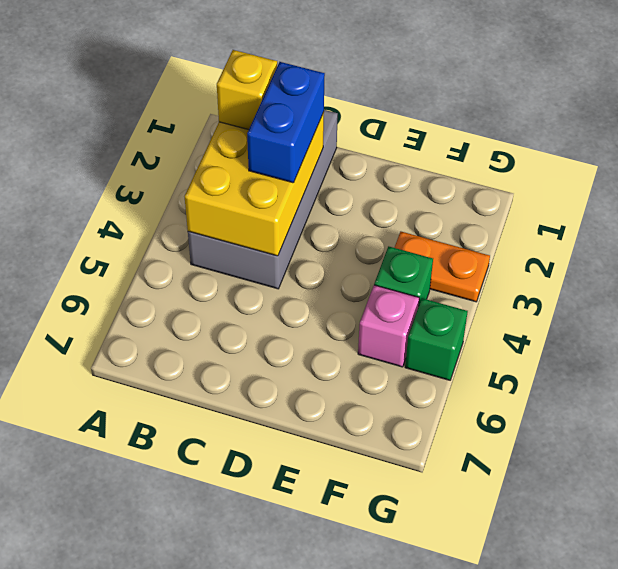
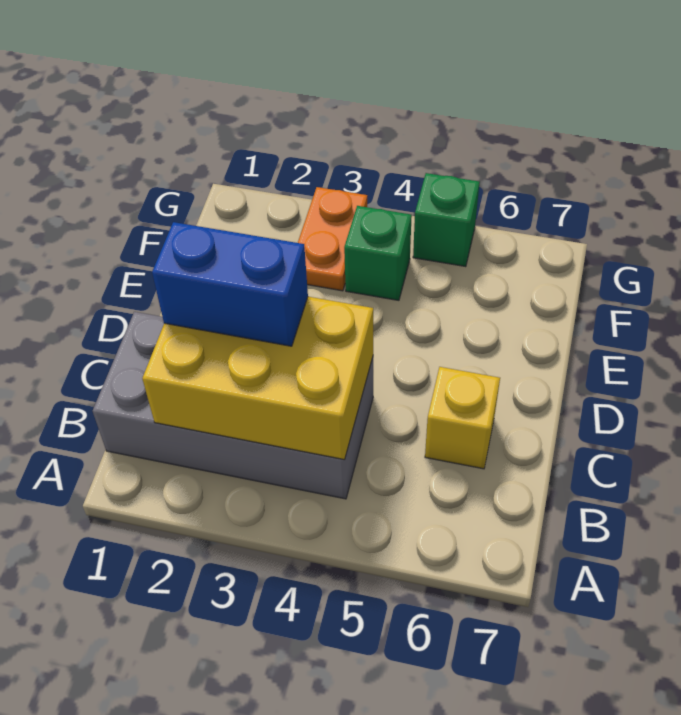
yellow 1x1 brick [217,50,277,130] -> yellow 1x1 brick moved to [425,367,500,469]
pink 1x1 brick [358,285,419,367] -> none

